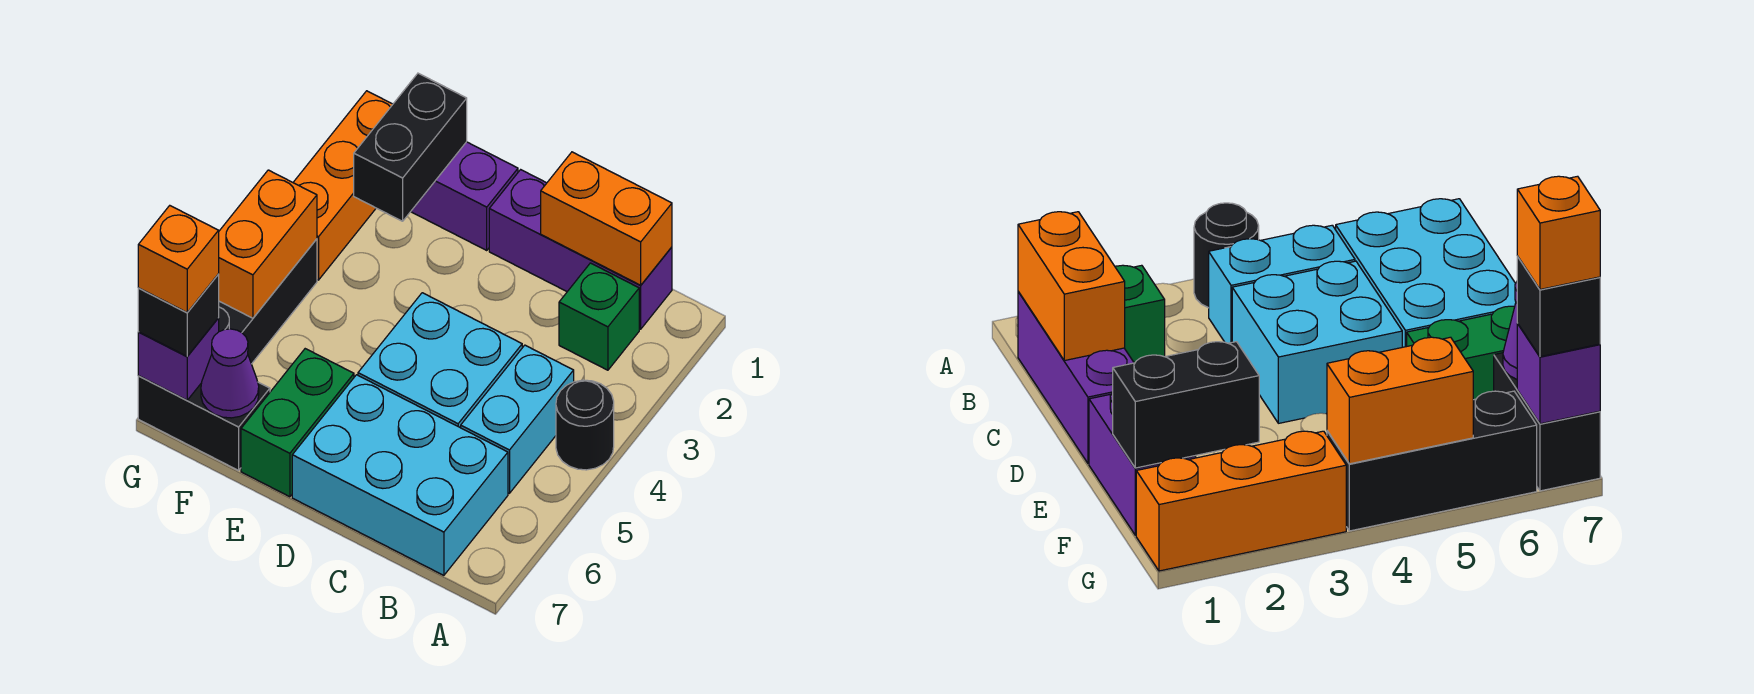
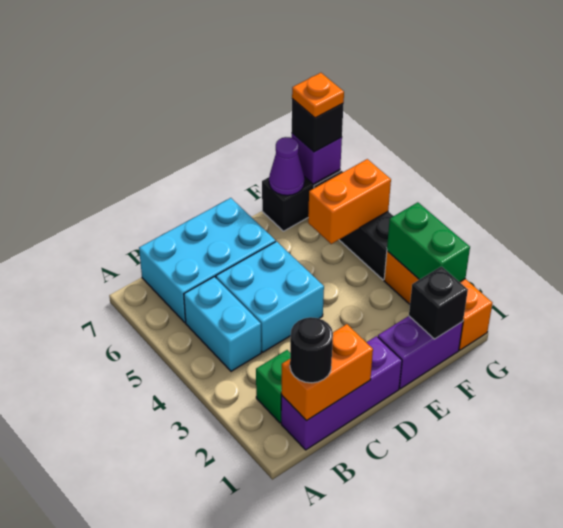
black 1x1 round brick [556,380,614,470] -> black 1x1 round brick moved to [290,317,333,383]
green 1x2 brick [241,349,354,497] -> green 1x2 brick moved to [387,202,470,282]
black 1x2 brick [354,73,467,221] -> black 1x1 brick [409,266,468,339]
orange 1x2 brick [219,170,317,318] -> orange 1x2 brick turned to [308,159,391,244]
orange 1x1 brick [138,206,219,313] -> orange 1x1 plate [292,73,344,118]

